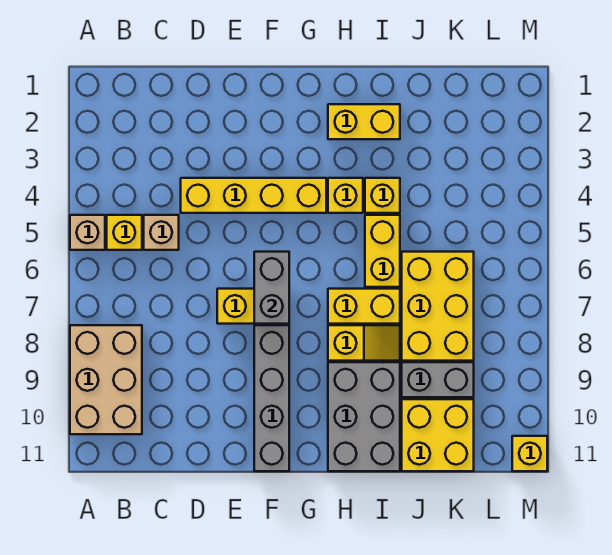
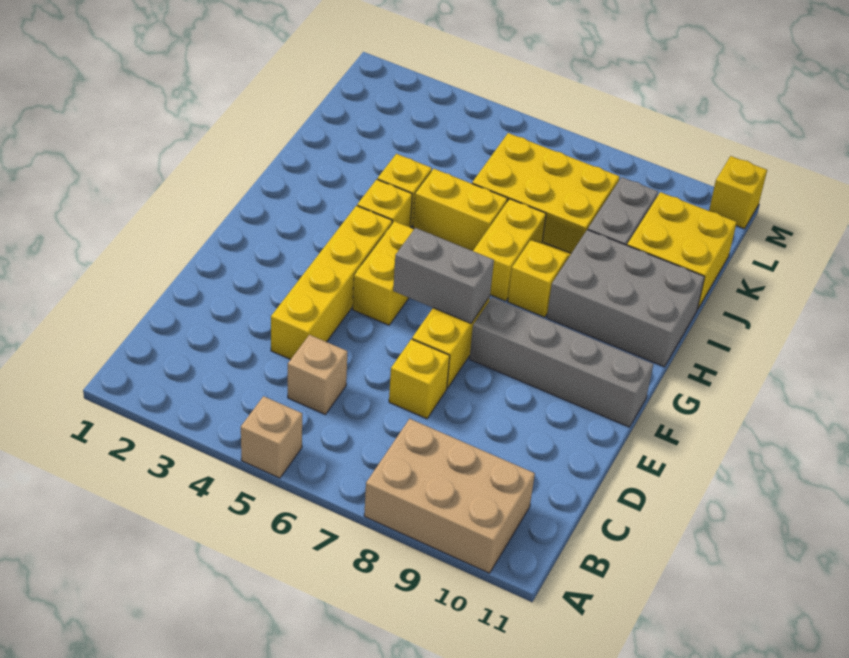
yellow 1x1 brick [107,215,142,250] -> yellow 1x1 brick moved to [389,339,450,419]
yellow 1x2 brick [328,104,400,139] -> yellow 1x2 brick moved to [353,221,414,325]

